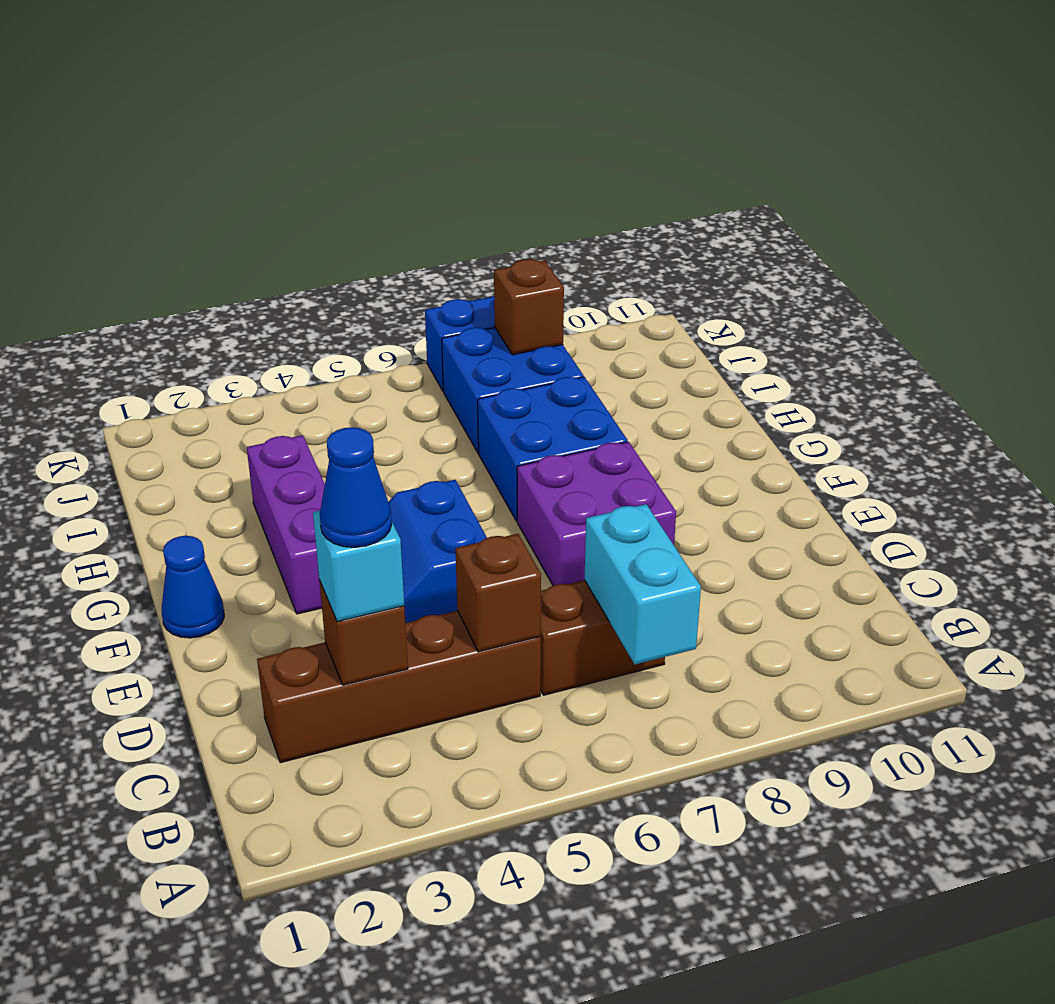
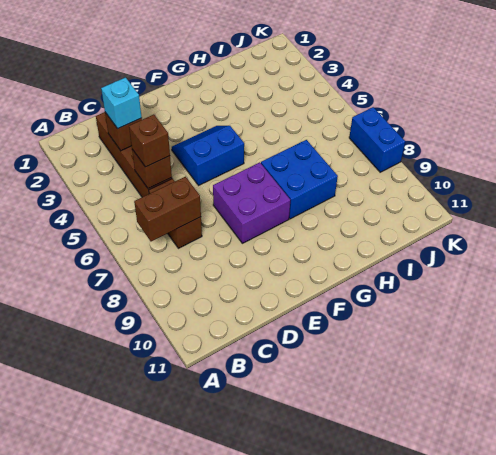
cyan 1x2 brick [585,504,701,664] -> brown 1x2 brick [134,177,201,241]
blue 1x1 cone [320,427,392,547] -> none
blue 1x1 cone [162,536,224,638] -> none
purple 1x3 brick [247,435,325,614] -> none
blue 2x2 brick [442,328,584,453] -> none
brown 1x1 brick [494,259,564,355] -> brown 1x1 brick moved to [129,115,170,167]

